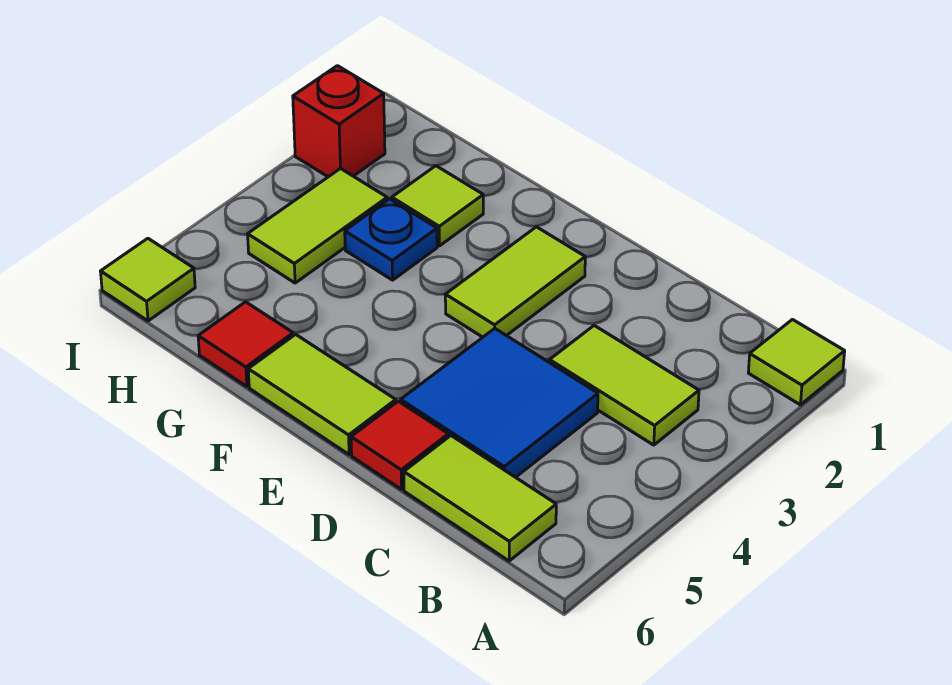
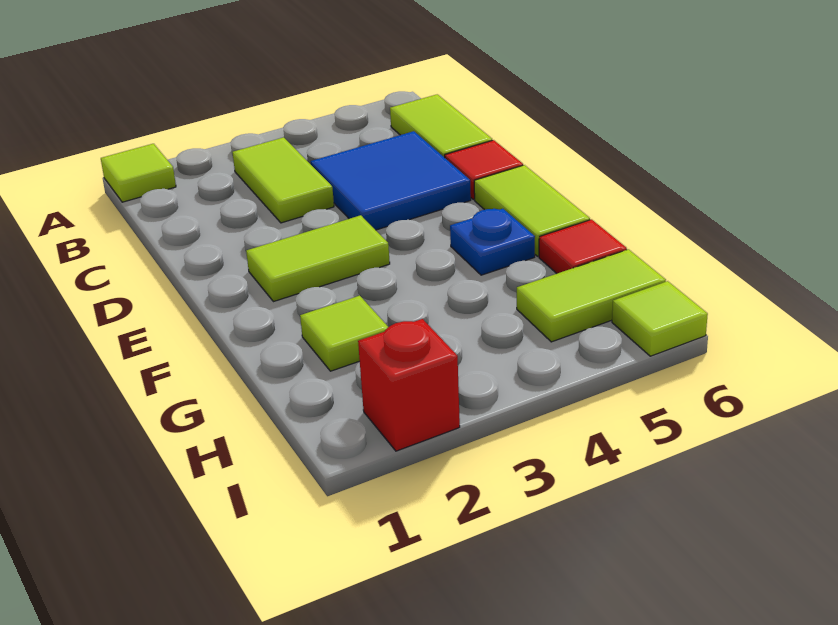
blue 1x1 plate [345,199,437,280] -> blue 1x1 plate moved to [450,209,535,275]
lime 1x2 tile [248,168,387,283] -> lime 1x2 tile moved to [517,249,666,342]

